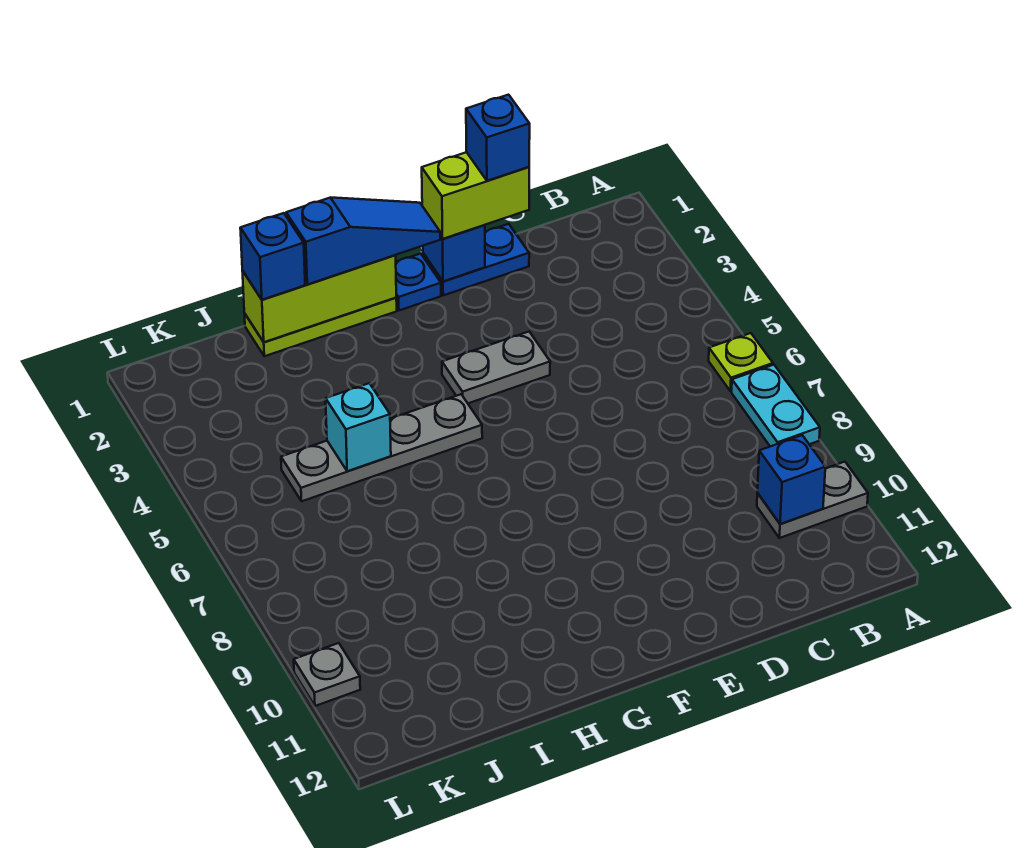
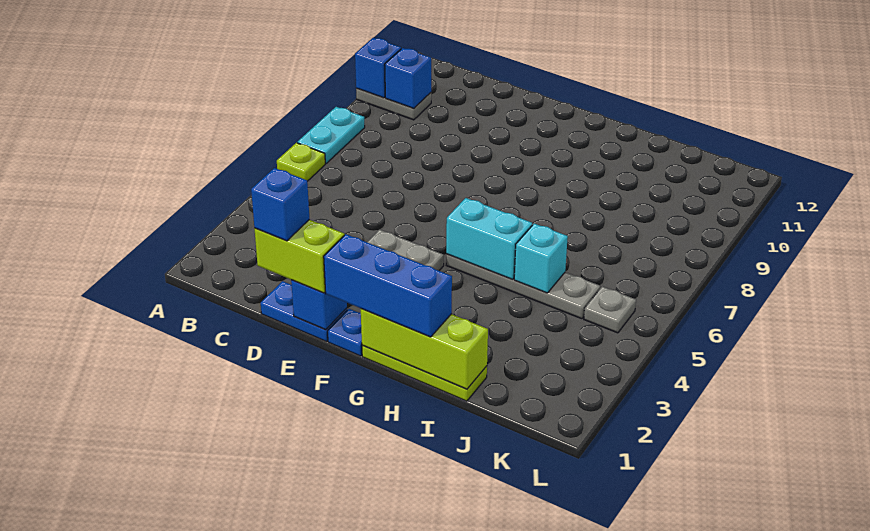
blue 1x3 slope [286,198,440,284] -> blue 1x3 brick [324,234,452,337]
none -> cyan 1x2 brick [446,198,532,279]
blue 1x1 brick [240,213,305,300] -> blue 1x1 brick moved to [355,38,401,98]
grey 1x1 plate [294,643,360,706] -> grey 1x1 plate moved to [584,286,636,333]

